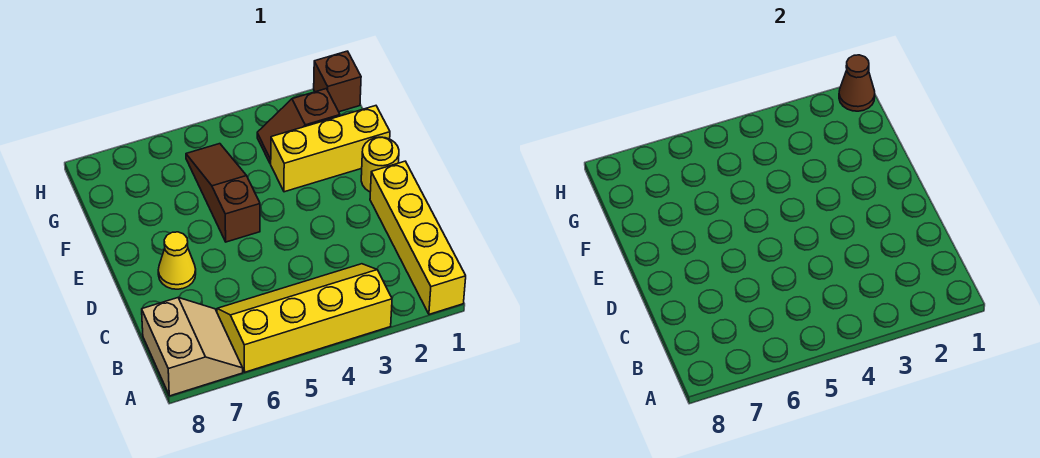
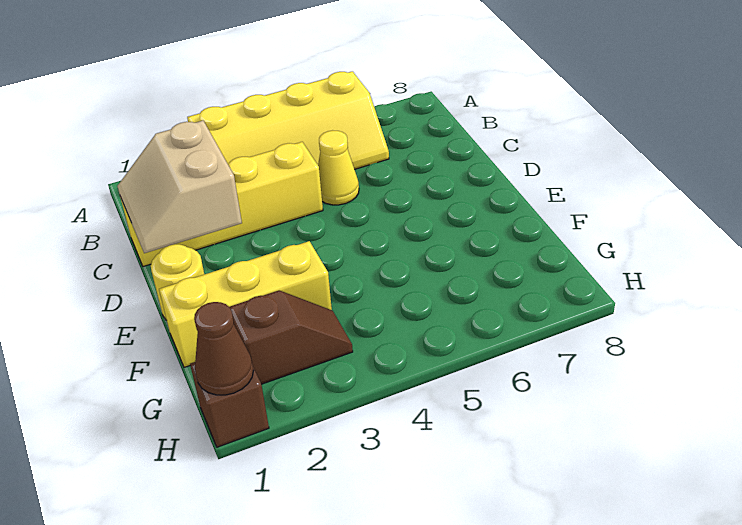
yellow 1x4 brick [370,161,466,314] -> yellow 1x4 brick turned to [120,142,323,267]
tan 2x2 slope [142,298,243,396] -> tan 2x2 slope moved to [117,121,242,253]
yellow 1x1 cone [158,232,196,289] -> yellow 1x1 cone moved to [318,130,359,205]
brown 1x3 slope [186,144,260,242] -> none

